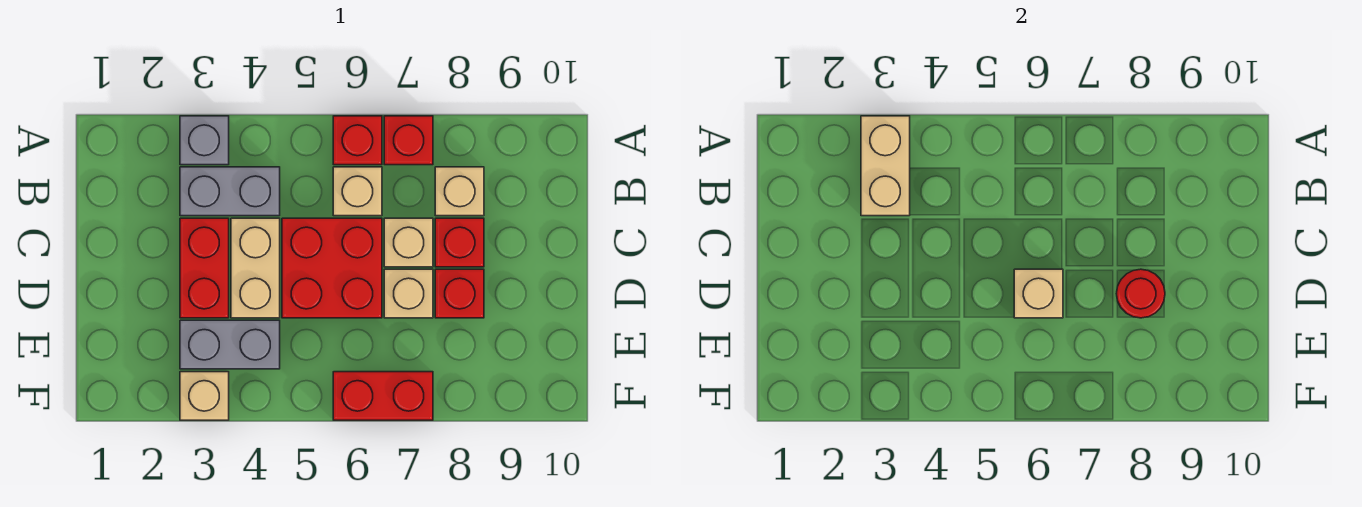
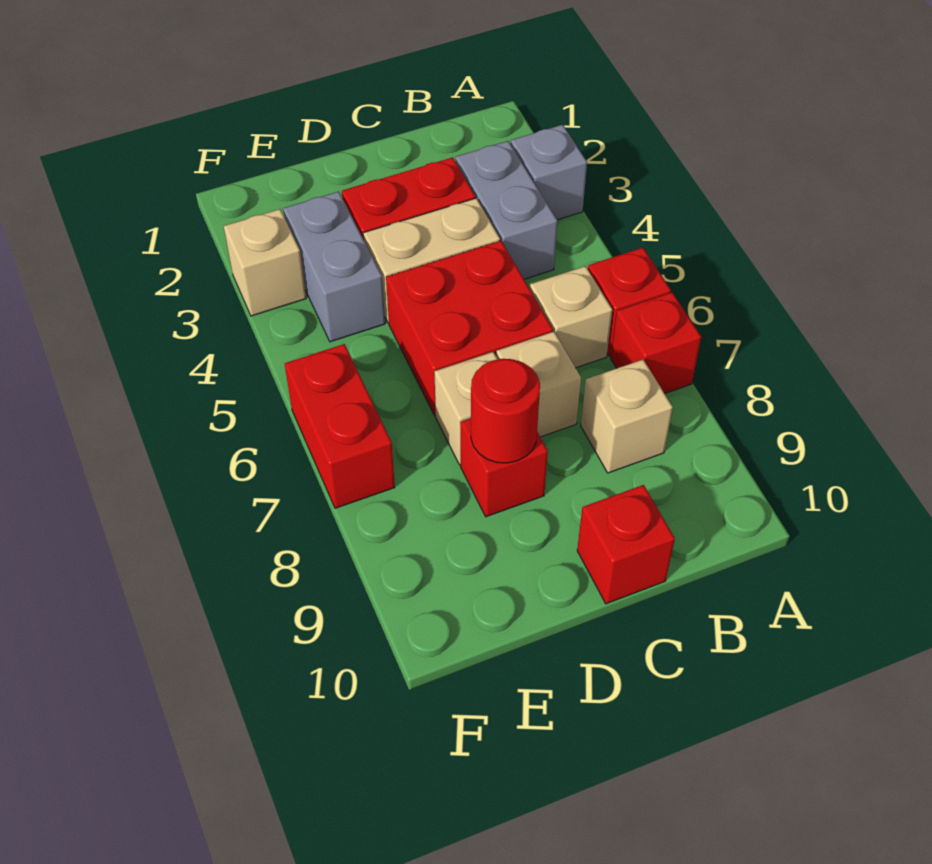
tan 1x2 brick [861,116,910,216] -> none
red 1x1 brick [435,218,484,267] -> red 1x1 brick moved to [577,485,675,604]
tan 1x1 brick [1014,269,1063,318] -> none

